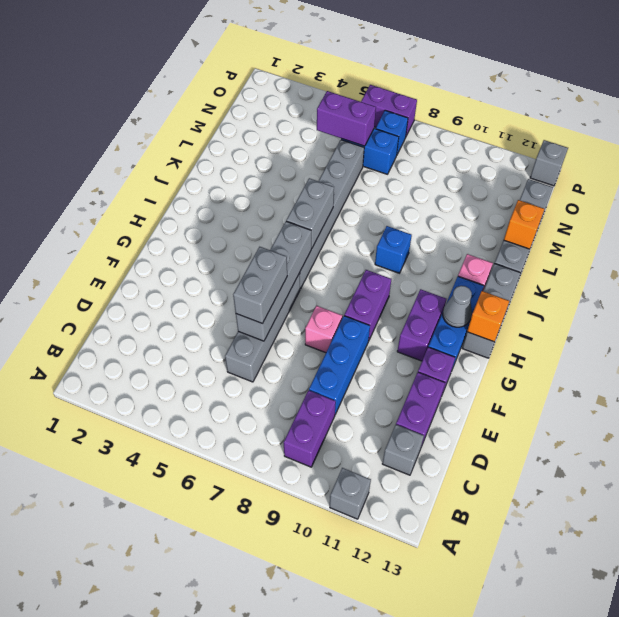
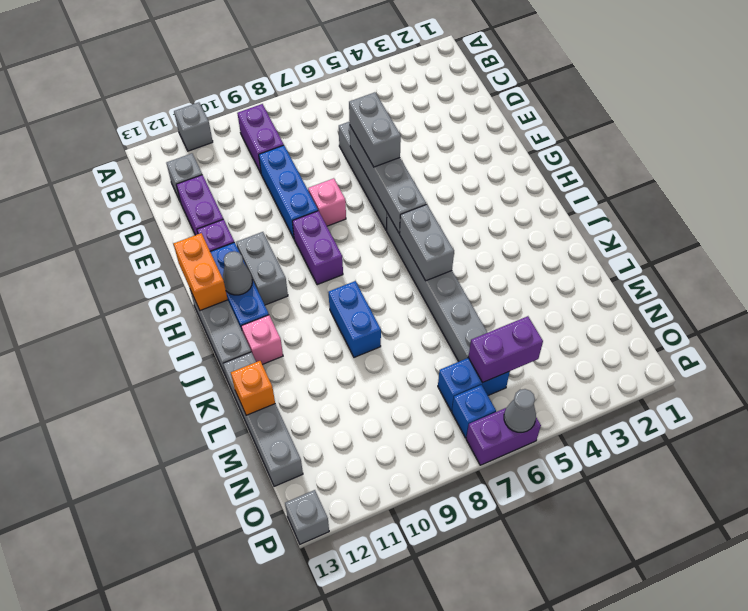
purple 1x2 brick [397,289,446,361] -> grey 1x2 brick [236,232,288,305]
orange 1x1 brick [467,291,509,342] -> orange 1x2 brick [173,233,228,310]
blue 1x1 brick [375,226,412,273] -> blue 1x2 brick [328,281,381,357]
none -> grey 1x1 cone [504,389,536,432]

